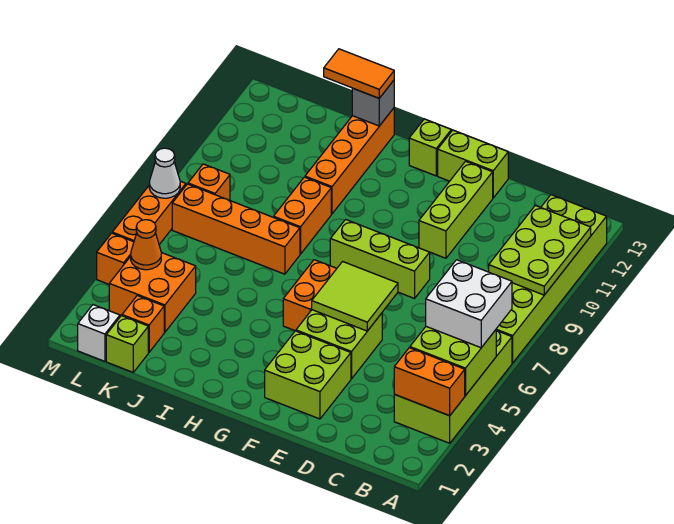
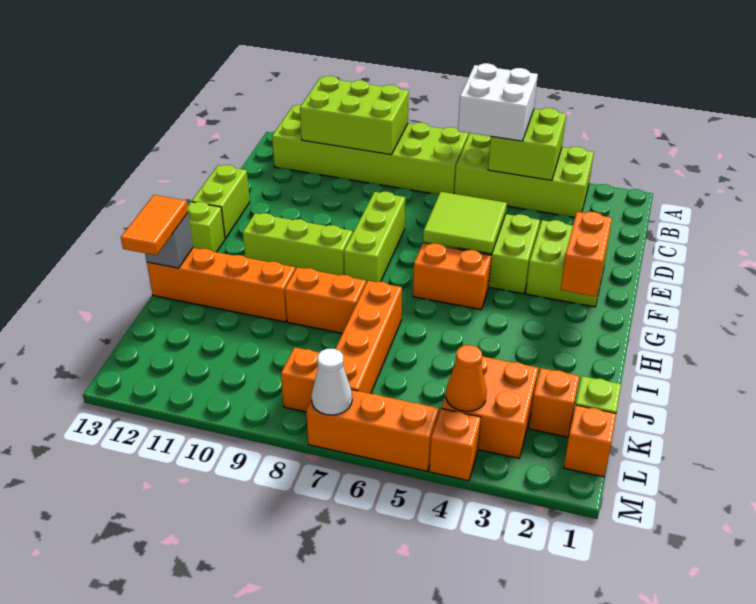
orange 1x2 brick [394,348,465,416] -> orange 1x2 brick moved to [560,212,612,296]
lime 2x3 plate [489,206,591,295] -> lime 2x3 brick [300,76,409,155]
lime 1x3 brick [419,161,493,258] -> lime 1x3 brick moved to [243,213,353,275]
white 1x1 brick [78,305,120,361] -> orange 1x1 brick [564,405,616,477]

